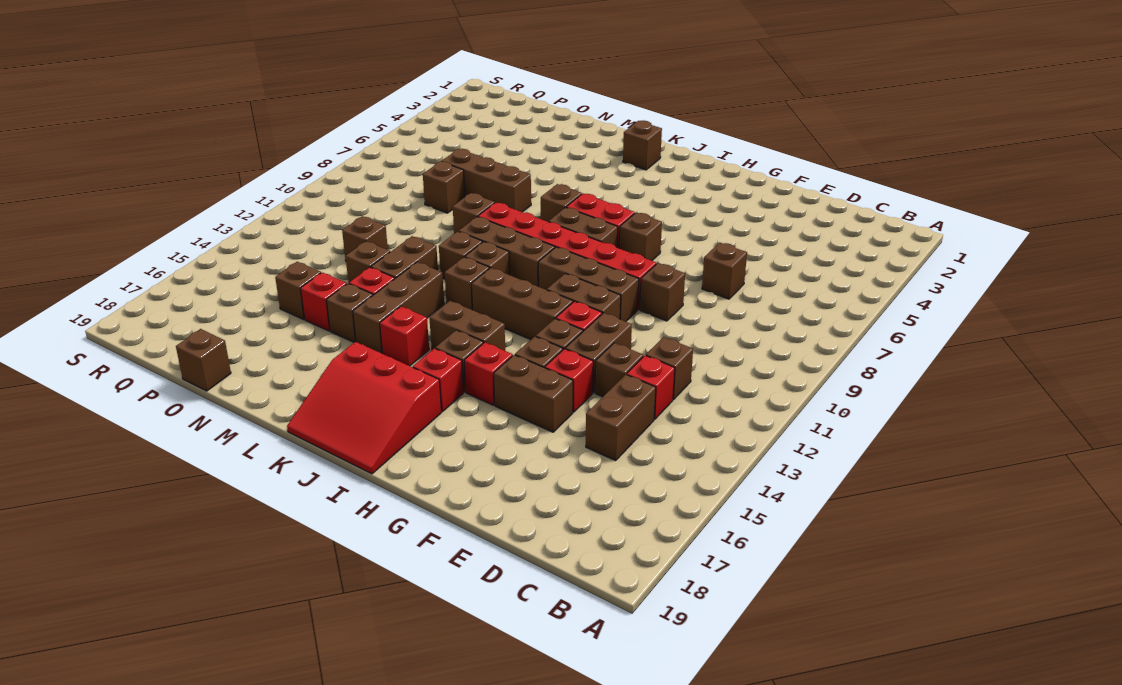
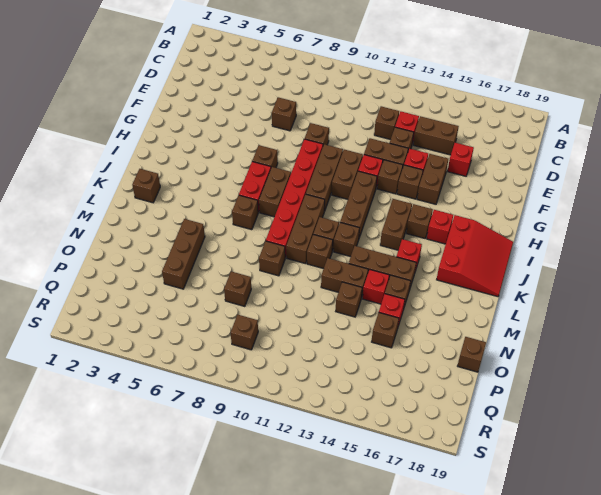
red 1x1 brick [464,342,513,405] -> red 1x1 brick moved to [448,143,474,176]
brown 1x3 brick [442,149,531,212] -> brown 1x3 brick moved to [162,219,205,289]
brown 1x1 brick [342,216,388,260] -> brown 1x1 brick moved to [231,315,258,350]

